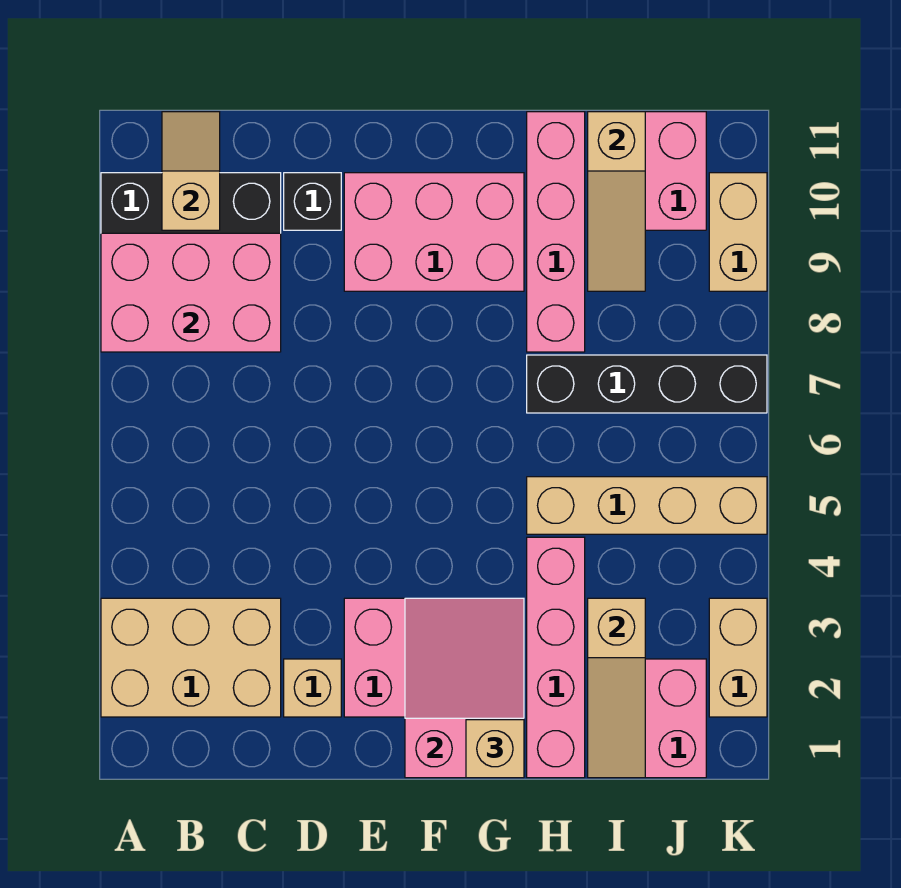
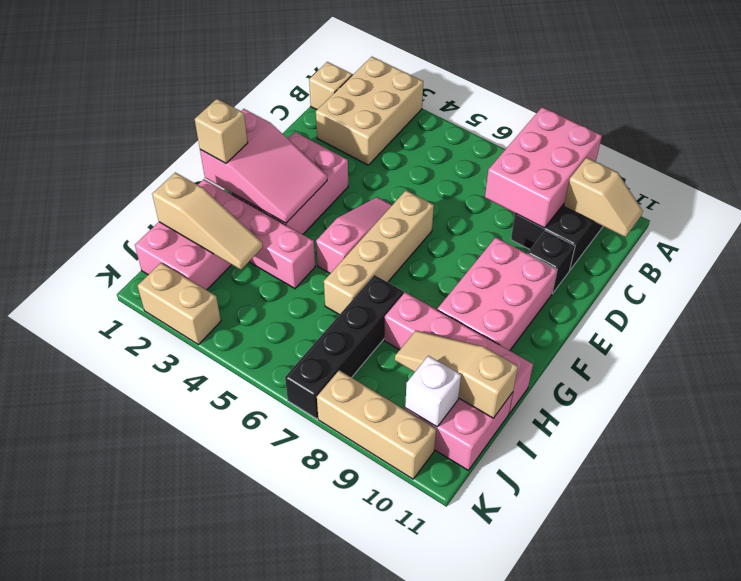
tan 1x1 brick [284,659,341,717] -> tan 1x1 brick moved to [309,62,352,110]
none -> pink 1x3 slope [316,197,392,273]
tan 1x4 brick [527,477,767,534] -> tan 1x4 brick moved to [324,190,434,315]
tan 1x3 slope [588,598,645,778] -> tan 1x3 slope turned to [152,172,263,270]
none -> white 1x1 brick [405,356,461,427]
tan 1x2 brick [709,173,767,291] -> tan 1x3 brick [317,370,436,479]

